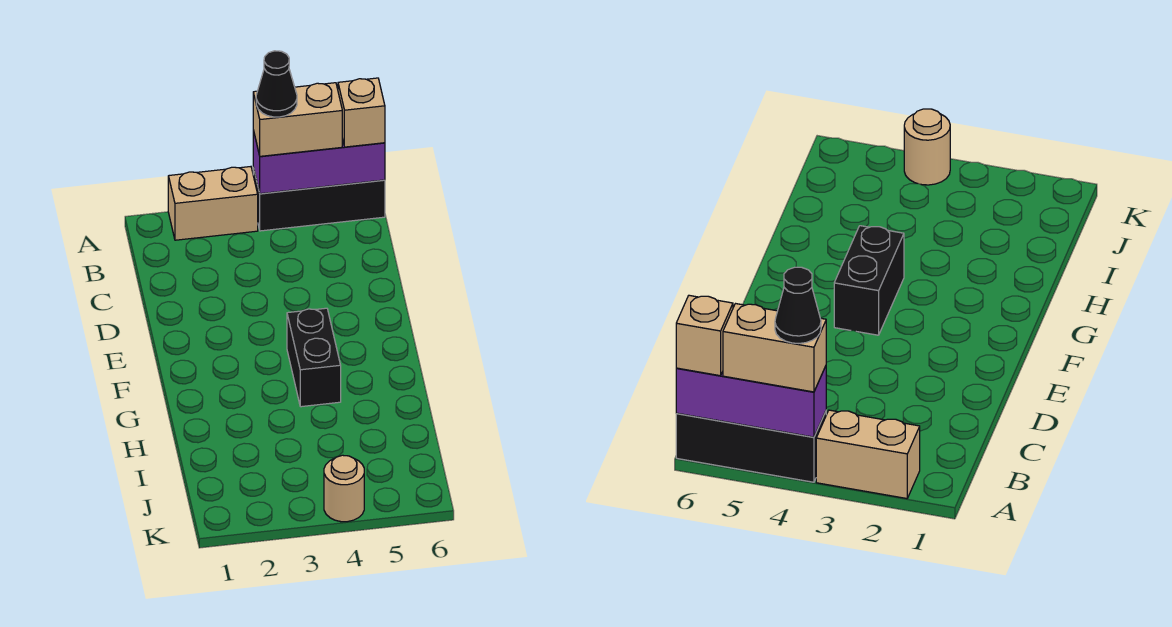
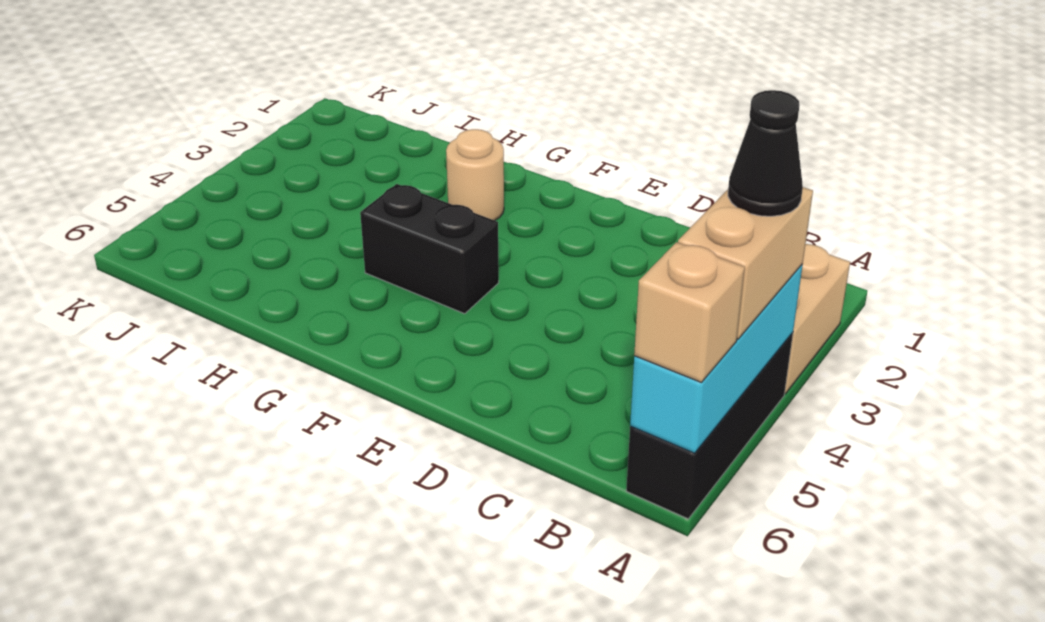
purple 1x3 brick [253,130,385,194] -> cyan 1x3 brick [630,264,803,453]
tan 1x1 round brick [324,455,364,522] -> tan 1x1 round brick moved to [446,129,504,220]

